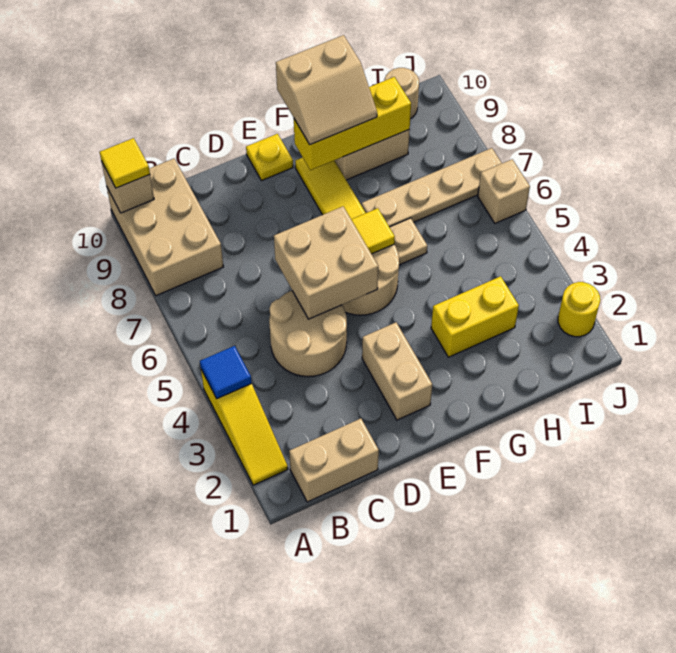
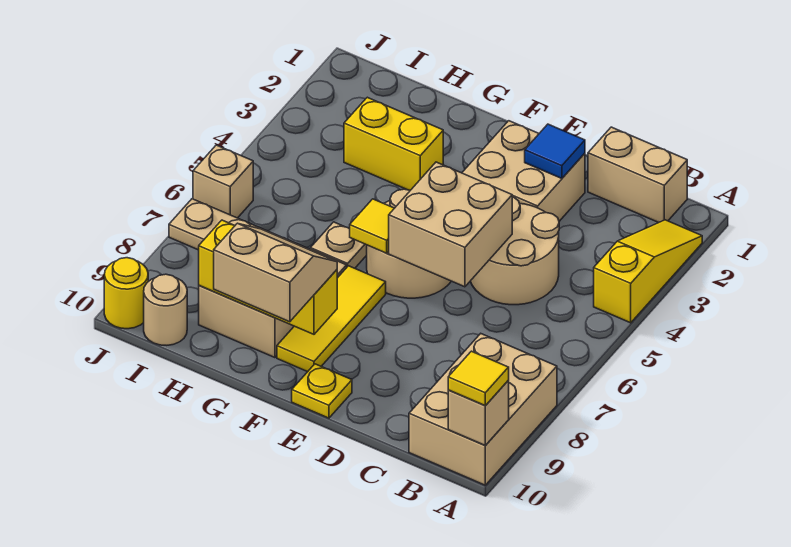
blue 1x1 tile [200,346,252,398] -> blue 1x1 tile moved to [525,124,585,178]
tan 1x2 brick [362,322,432,420] -> tan 2x2 brick [462,121,585,221]
yellow 1x1 round brick [558,282,600,337] -> yellow 1x1 round brick moved to [104,258,148,329]

